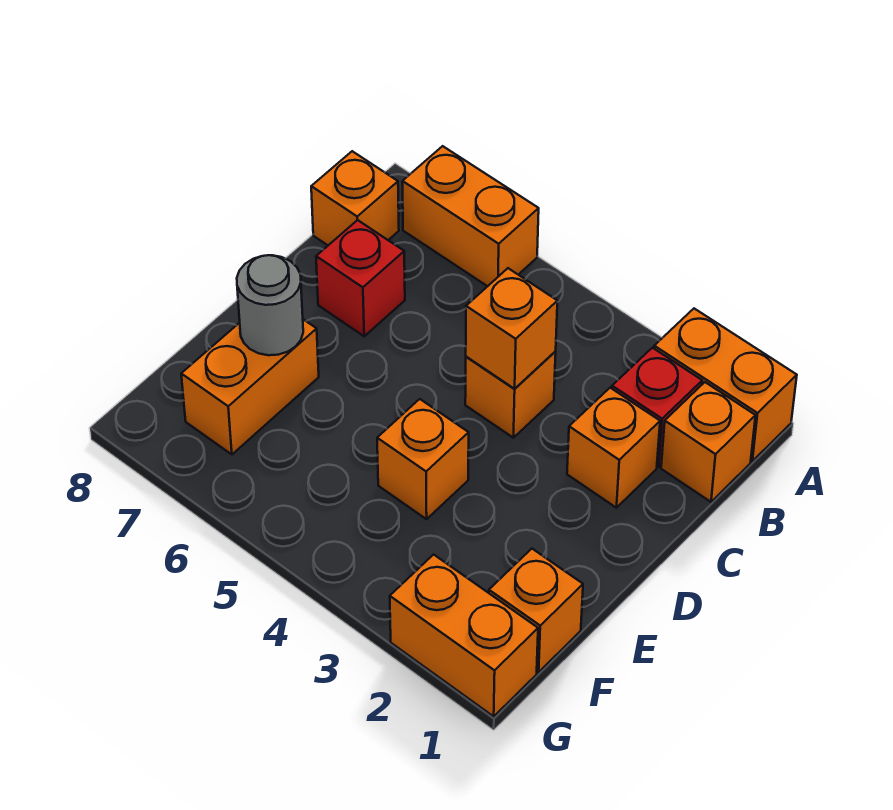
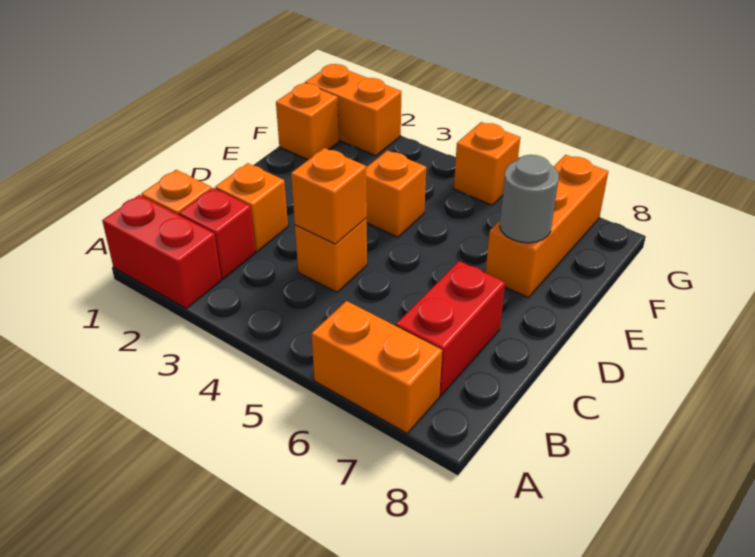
orange 1x2 brick [654,309,797,461] -> red 1x2 brick [102,195,221,308]
orange 1x1 brick [311,151,399,245] -> orange 1x1 brick moved to [454,122,521,205]
red 1x1 brick [316,220,405,336] -> red 1x2 brick [396,261,505,396]
orange 1x2 brick [181,319,319,454] -> orange 1x3 brick [485,155,608,298]

